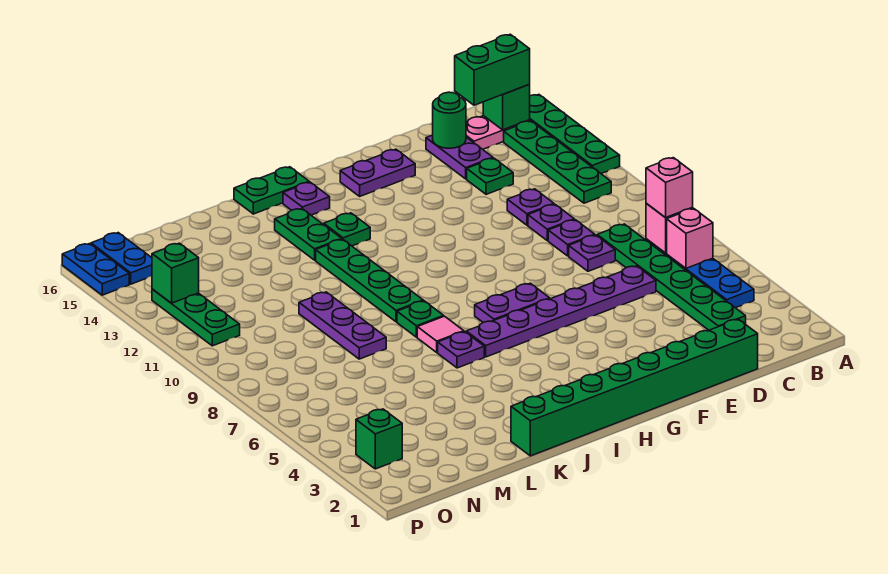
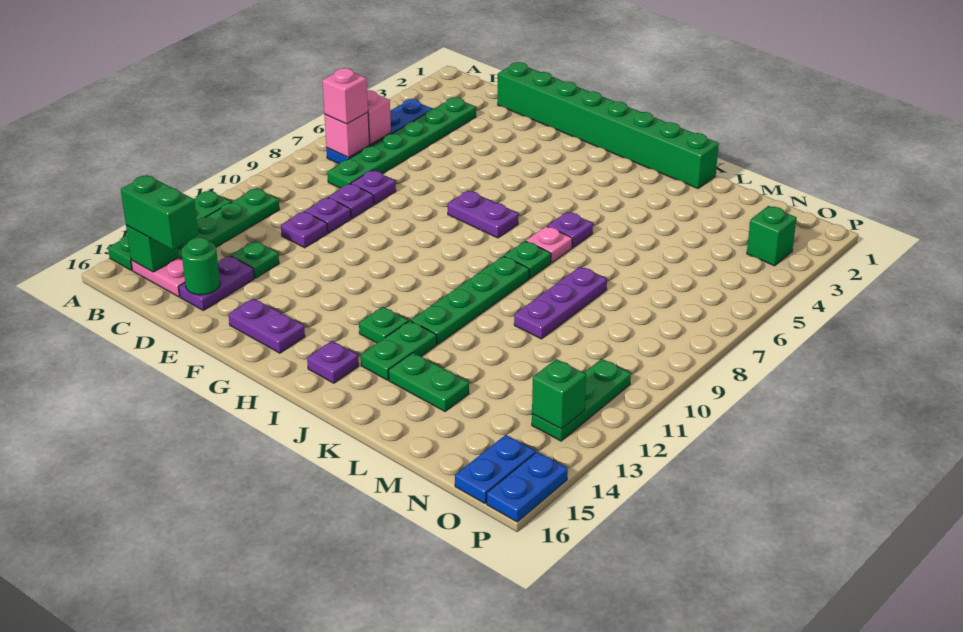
purple 1x6 plate [466,266,656,357] -> none
green 1x2 plate [234,167,309,214] -> green 1x2 plate moved to [389,353,469,411]
pink 1x1 tile [417,316,464,352] -> pink 1x1 plate [526,226,572,263]

